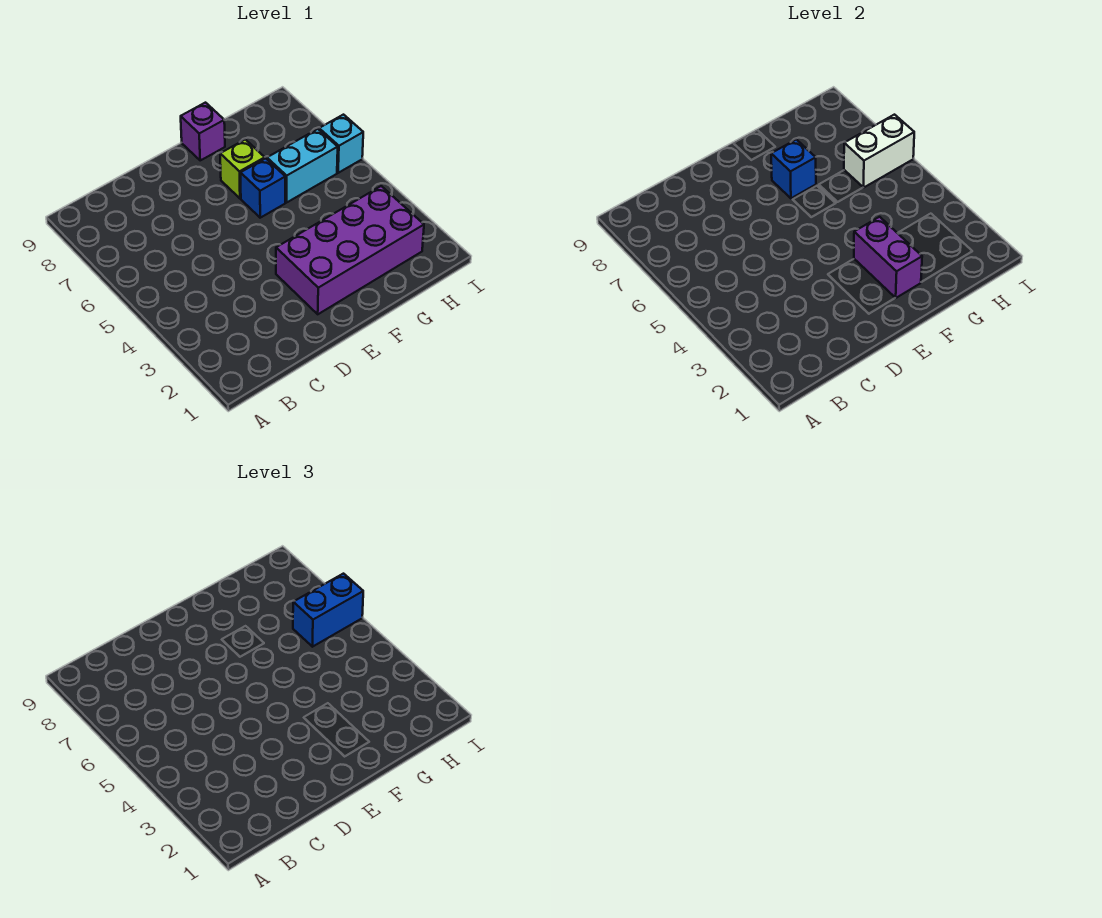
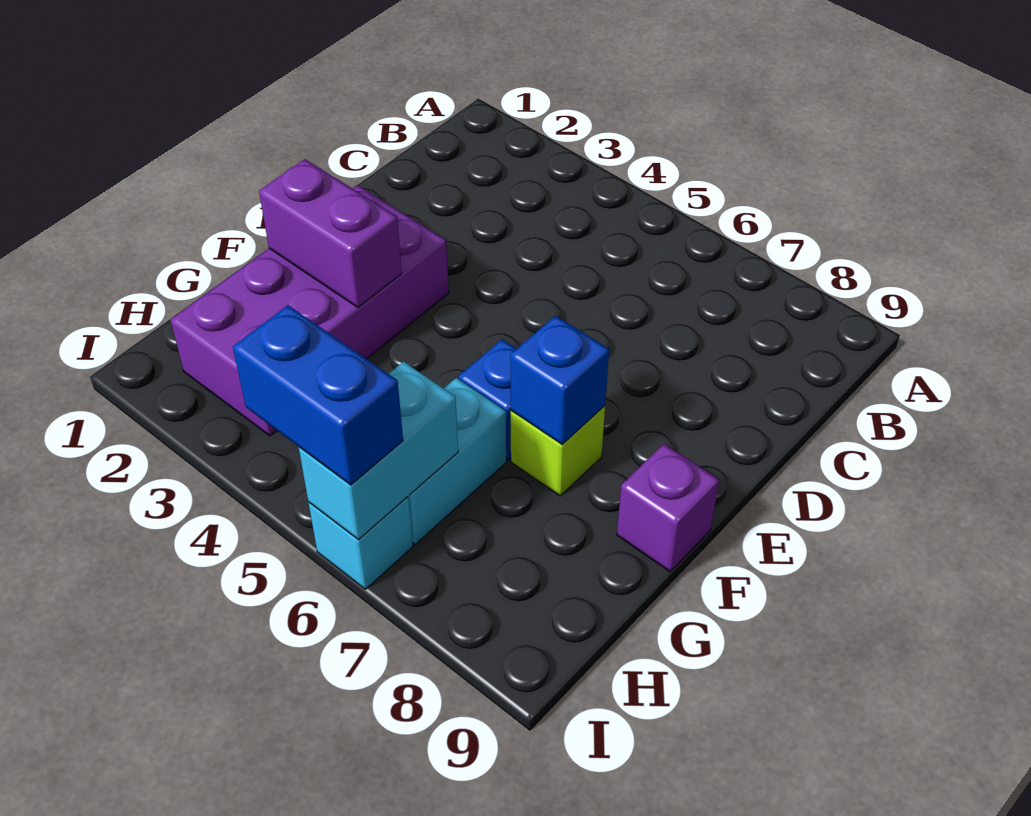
white 1x2 brick [844,115,914,188] -> cyan 1x2 brick [299,362,458,540]
blue 1x2 brick [293,574,363,647] -> blue 1x2 brick turned to [233,305,403,485]

